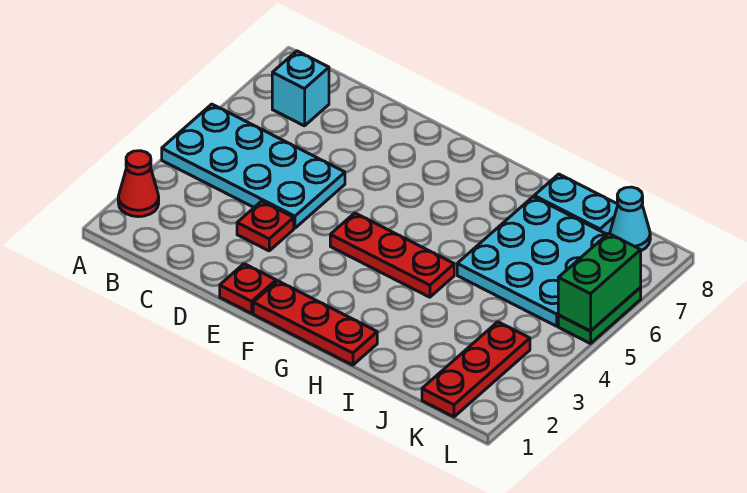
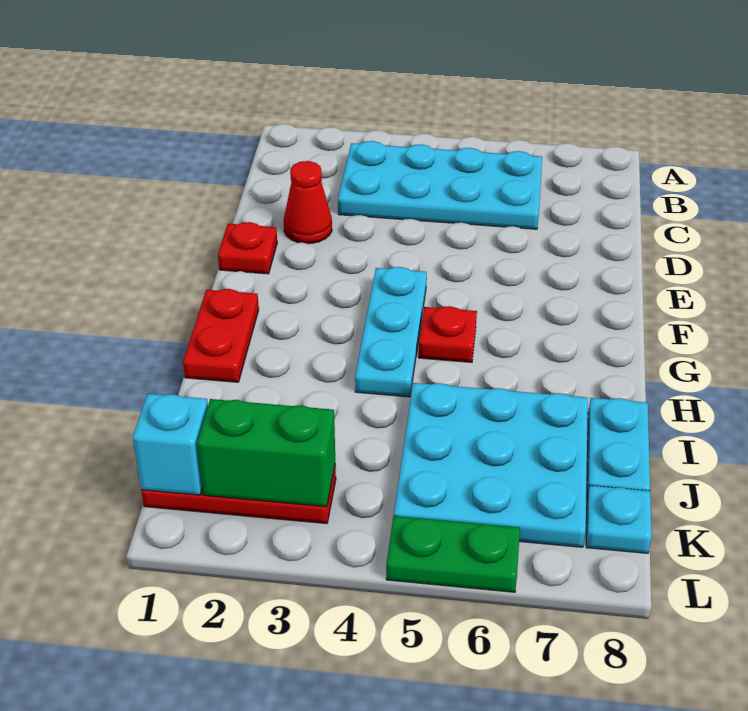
red 1x1 cone [118,151,159,217] -> red 1x1 cone moved to [284,161,332,244]
cyan 2x4 plate [162,104,345,228] -> cyan 2x4 plate turned to [338,141,542,229]
cyan 1x1 brick [272,51,329,126] -> cyan 1x1 brick moved to [133,394,208,495]
red 1x1 plate [237,201,294,251] -> red 1x1 plate moved to [419,306,477,362]
red 1x3 plate [253,281,377,365] -> red 1x2 plate [183,289,259,382]
red 1x3 plate [330,213,454,297] -> cyan 1x3 plate [355,267,427,397]
cyan 1x1 cone [610,187,650,251] -> cyan 1x1 plate [586,486,652,553]
green 1x2 brick [558,233,641,331] -> green 1x2 brick moved to [197,399,335,507]

